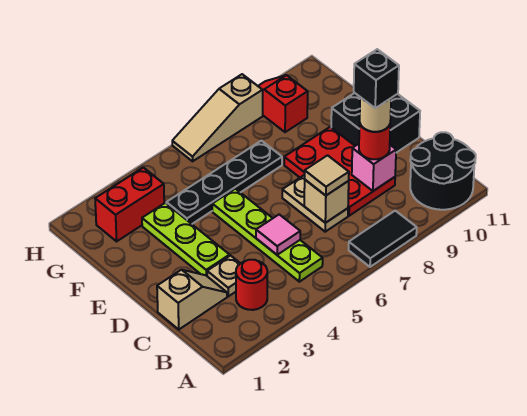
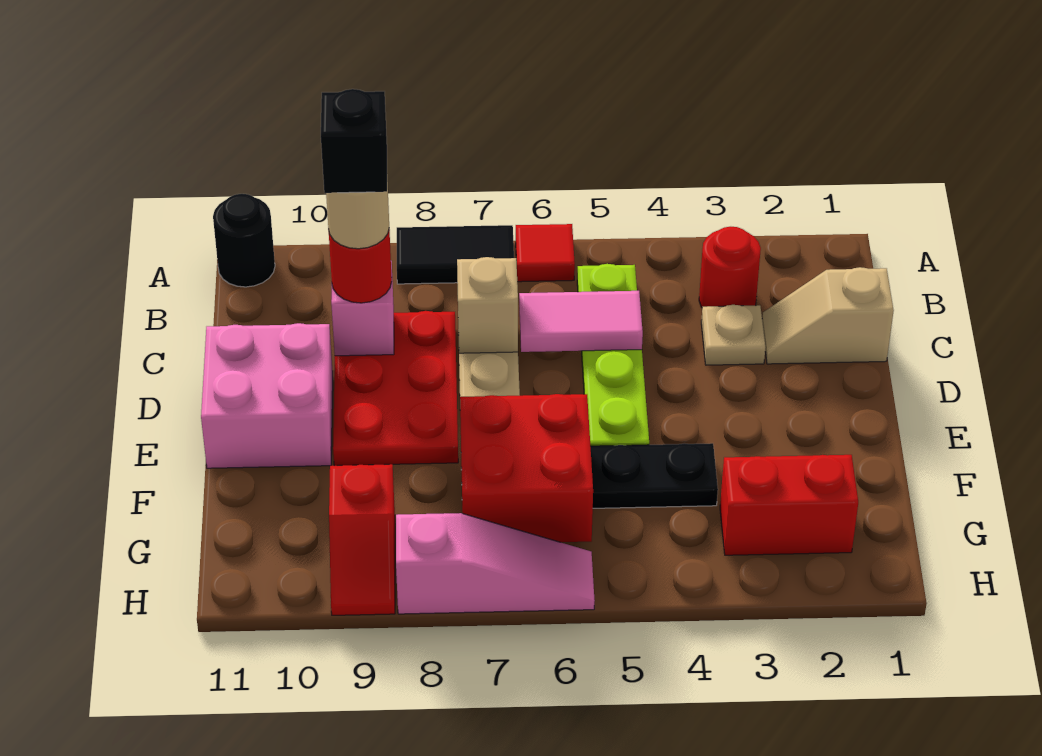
none -> red 1x1 tile [516,224,575,282]
black 2x2 round brick [410,132,476,210] -> black 1x1 round brick [213,194,275,287]
pink 1x1 tile [256,214,300,255] -> pink 1x2 tile [519,291,643,352]
tan 1x1 tile [305,155,349,196] -> none
lime 1x3 plate [142,203,230,276] -> none
black 2x2 brick [331,93,420,153] -> pink 2x2 brick [201,323,333,468]
none -> red 2x2 brick [460,394,593,542]
tan 1x3 slope [172,74,263,161] -> pink 1x3 slope [396,513,595,614]

